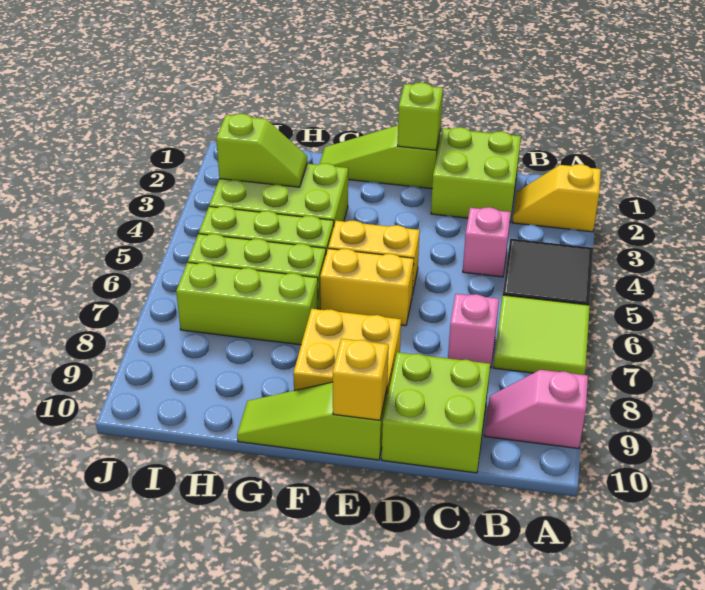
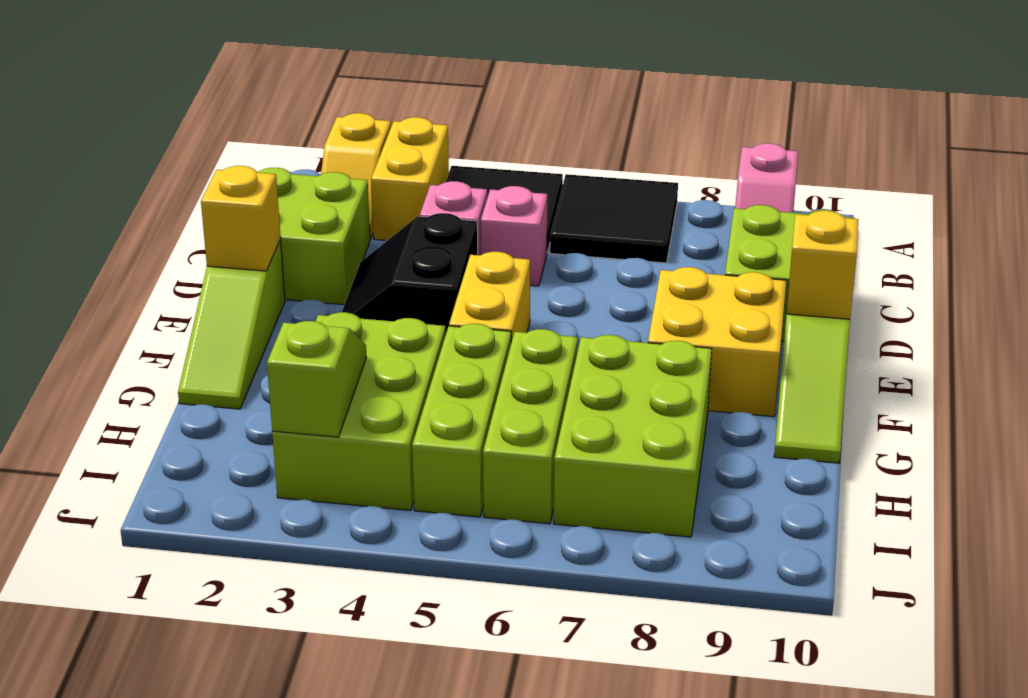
lime 2x2 tile [493,295,590,375] -> black 2x2 tile [550,174,678,263]
pink 1x1 brick [448,294,499,368] -> pink 1x1 brick moved to [481,186,547,286]
none -> black 2x2 slope [342,213,478,335]
lime 1x1 brick [398,83,443,150] -> yellow 1x1 brick [201,166,281,271]
yellow 1x2 brick [320,249,414,326] -> yellow 1x2 brick moved to [371,117,449,240]
lime 1x3 brick [176,263,318,345] -> lime 2x3 brick [554,335,712,537]

